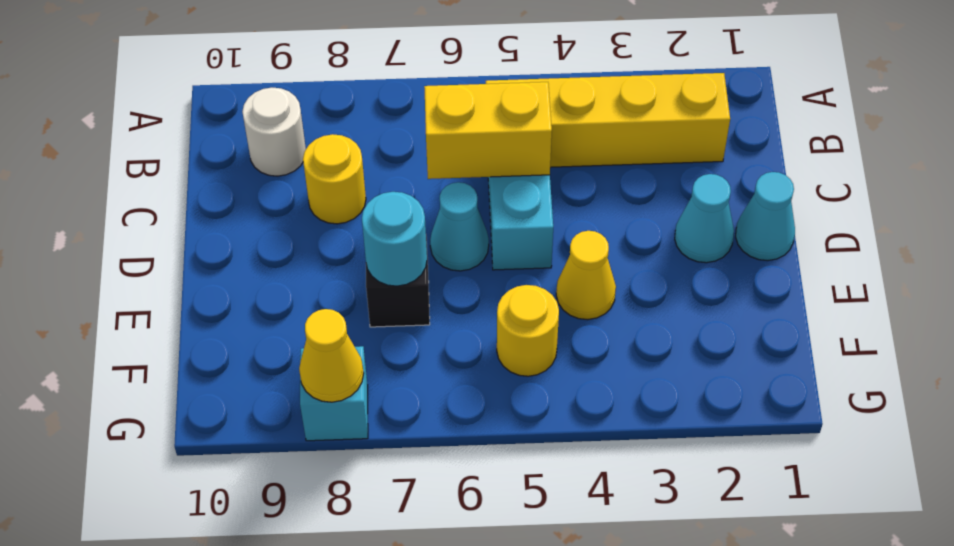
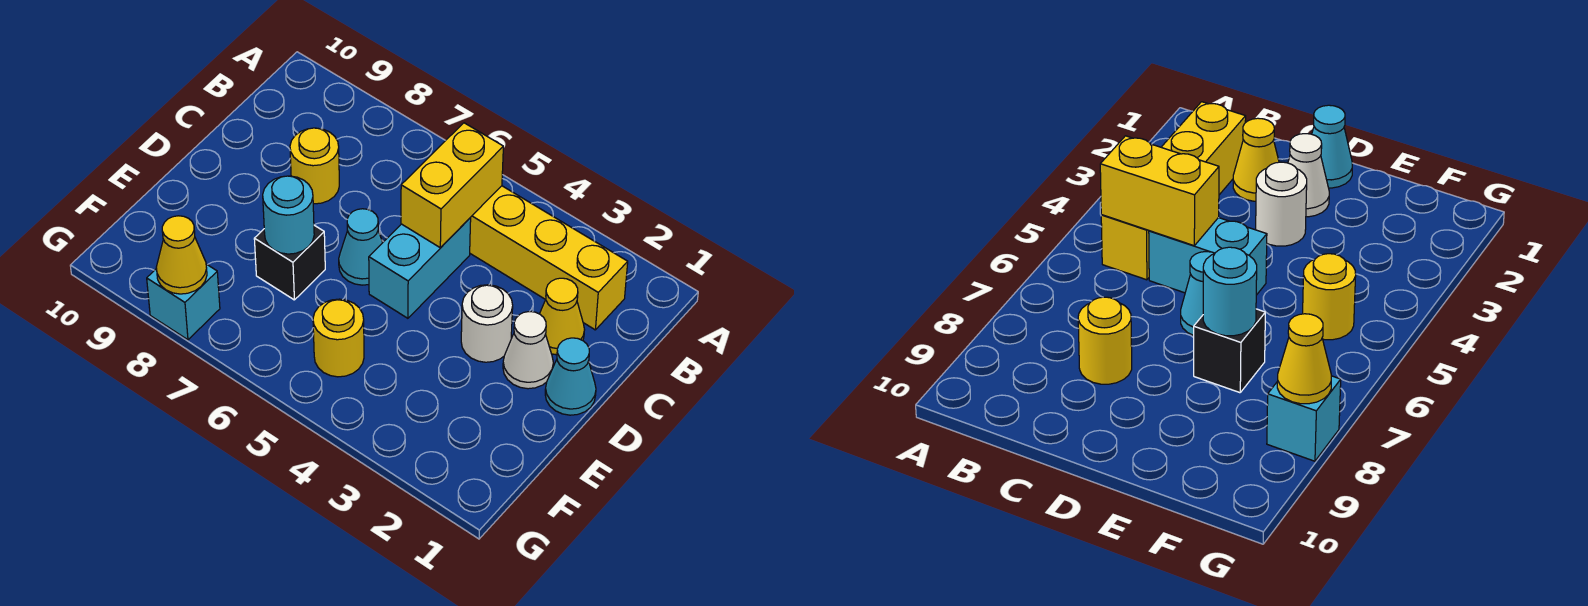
white 1x1 round brick [242,88,306,176] -> white 1x1 round brick moved to [461,285,513,362]
yellow 1x2 brick [424,82,552,179] -> yellow 1x2 brick turned to [401,123,503,247]
cyan 1x1 cone [675,174,734,263] -> white 1x1 cone [503,311,553,389]
yellow 1x1 cone [556,231,616,320] -> yellow 1x1 cone moved to [540,278,585,355]

